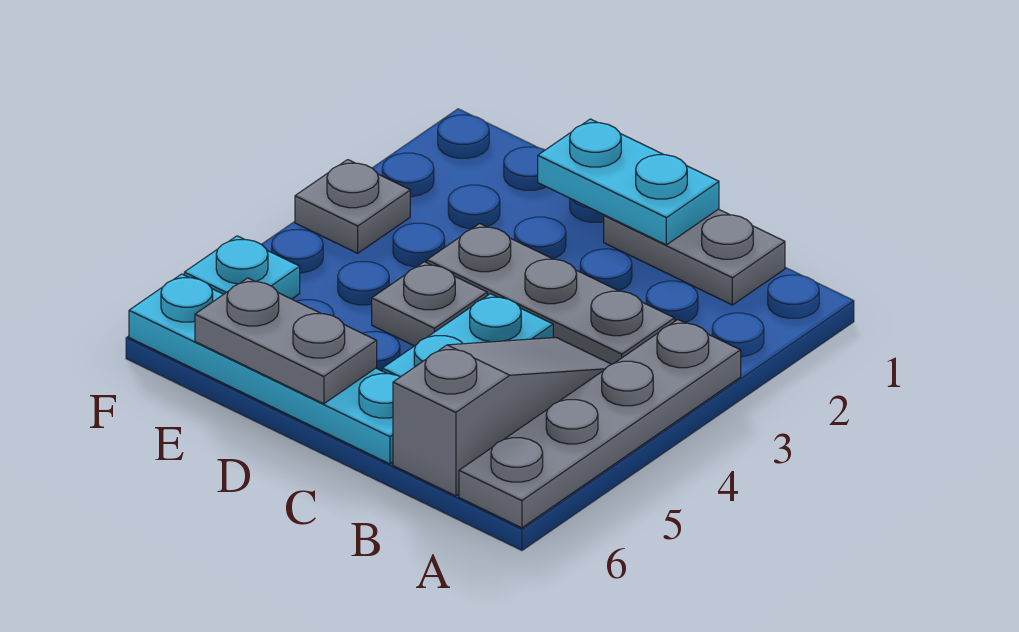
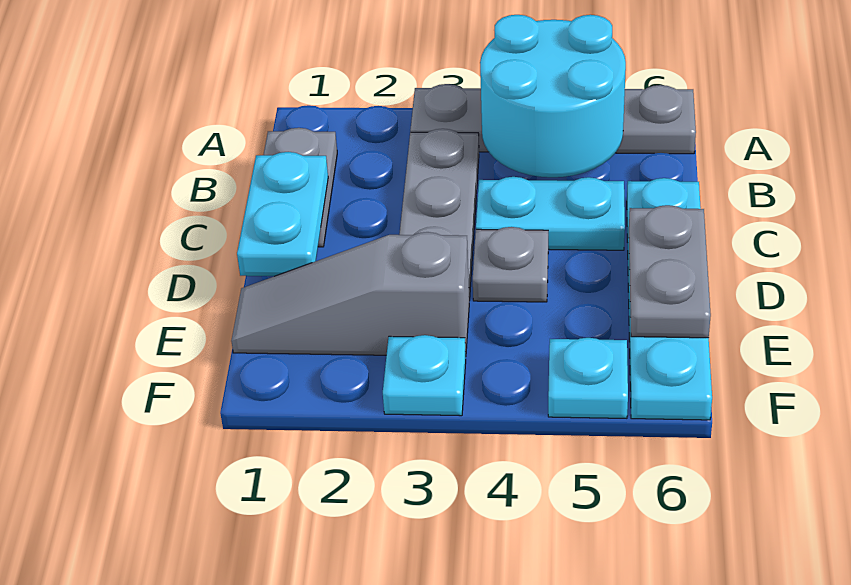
none -> cyan 2x2 round brick [480,15,626,177]
grey 1x3 slope [393,337,611,496] -> grey 1x3 slope moved to [231,232,469,355]
grey 1x1 plate [295,160,410,253] -> cyan 1x1 plate [383,335,466,416]

